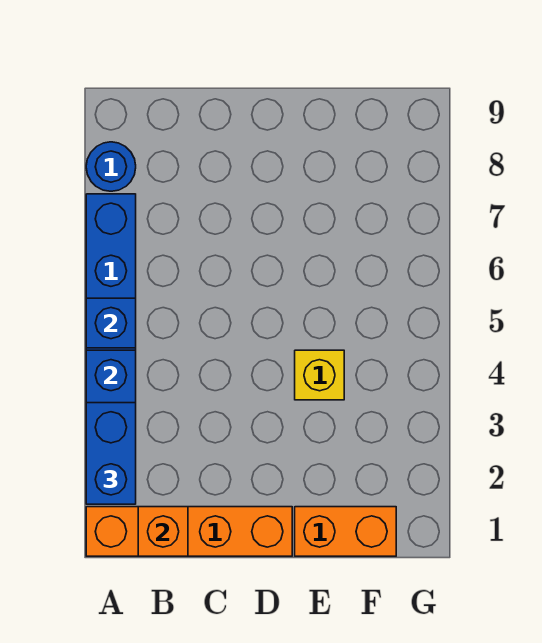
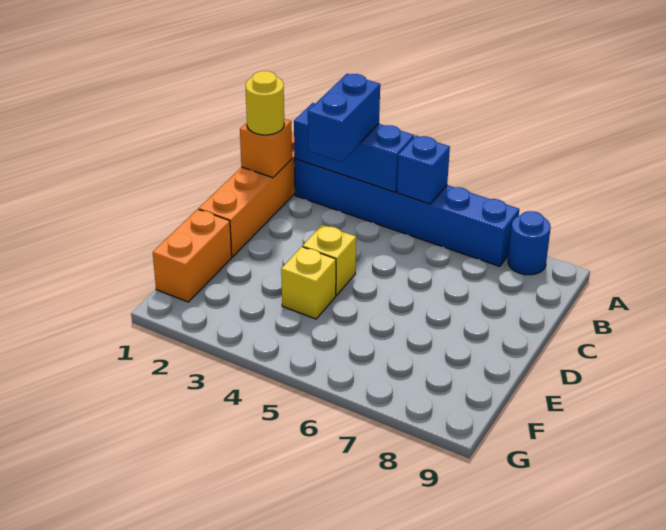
blue 1x2 brick [86,403,136,504] -> blue 1x2 brick turned to [308,74,380,162]
none -> yellow 1x1 round brick [246,71,284,135]
none -> yellow 1x1 brick [303,225,356,295]

